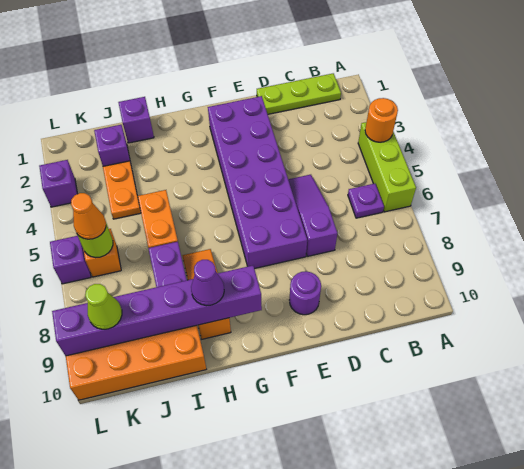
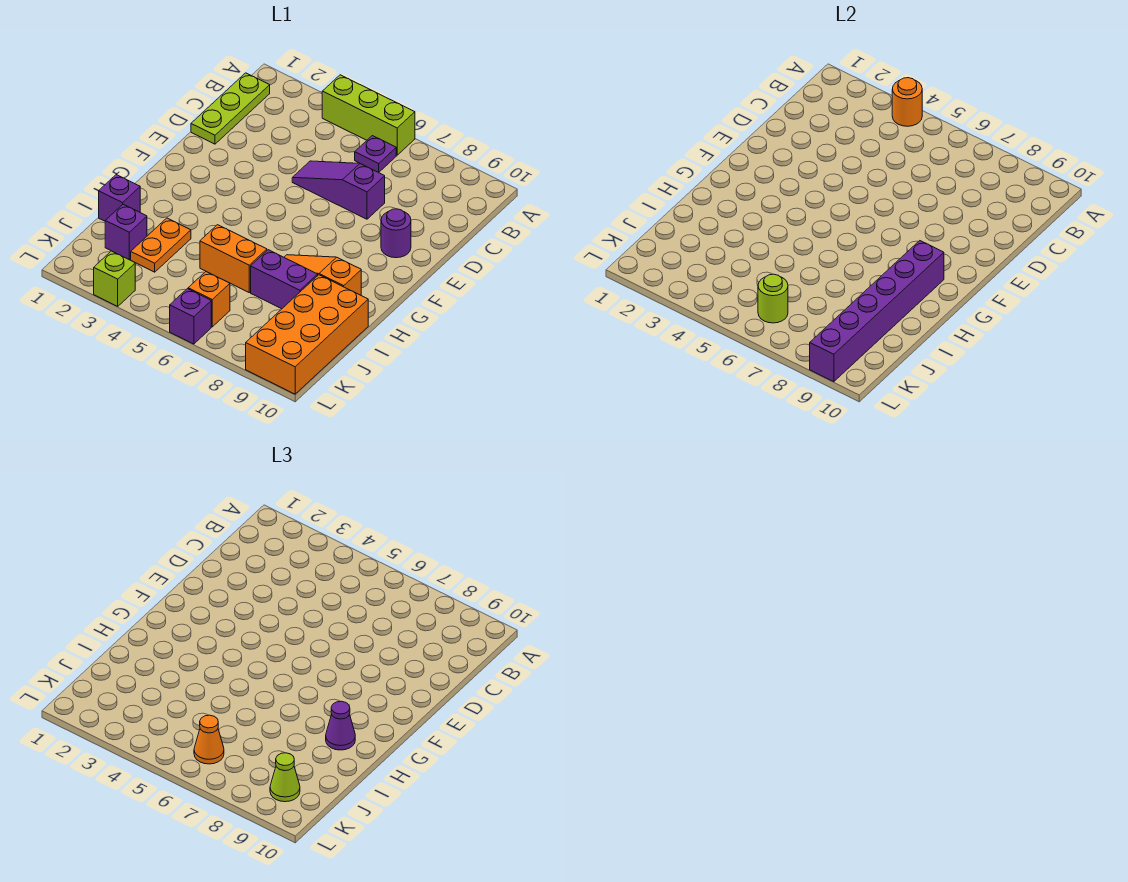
purple 2x6 brick [208,96,307,269] -> none
orange 1x2 plate [103,161,141,219] -> orange 1x2 plate turned to [131,218,191,272]
purple 1x1 brick [39,160,77,207] -> lime 1x1 brick [94,251,135,306]

